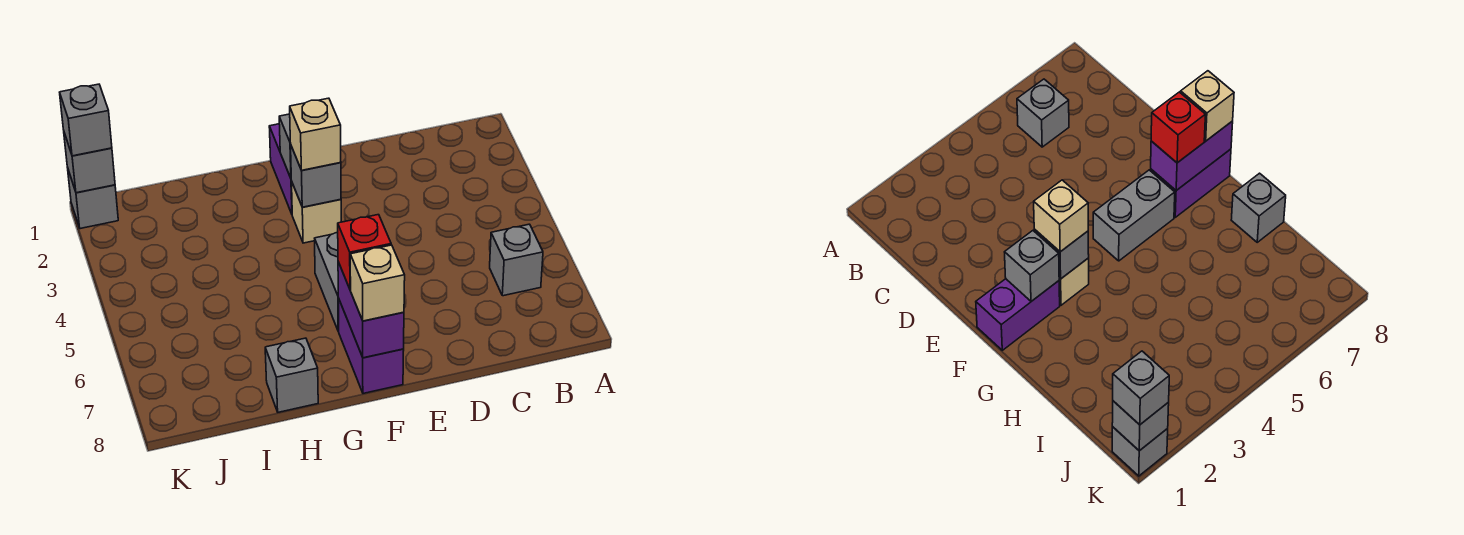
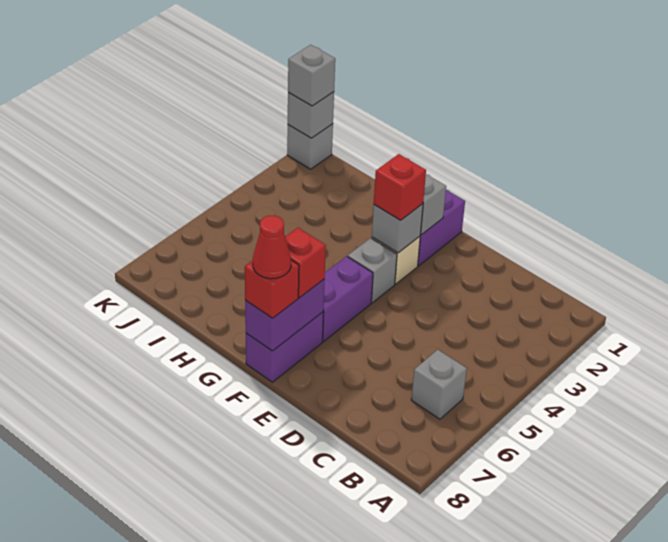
tan 1x1 brick [290,98,341,171] -> red 1x1 brick [374,154,426,220]
grey 1x2 brick [315,233,339,331] -> purple 1x2 brick [323,256,373,341]
tan 1x1 brick [350,245,405,321] -> red 1x1 brick [245,260,299,318]
none -> red 1x1 cone [253,216,291,279]
grey 1x1 brick [265,338,318,412] -> grey 1x1 brick moved to [348,238,397,303]

